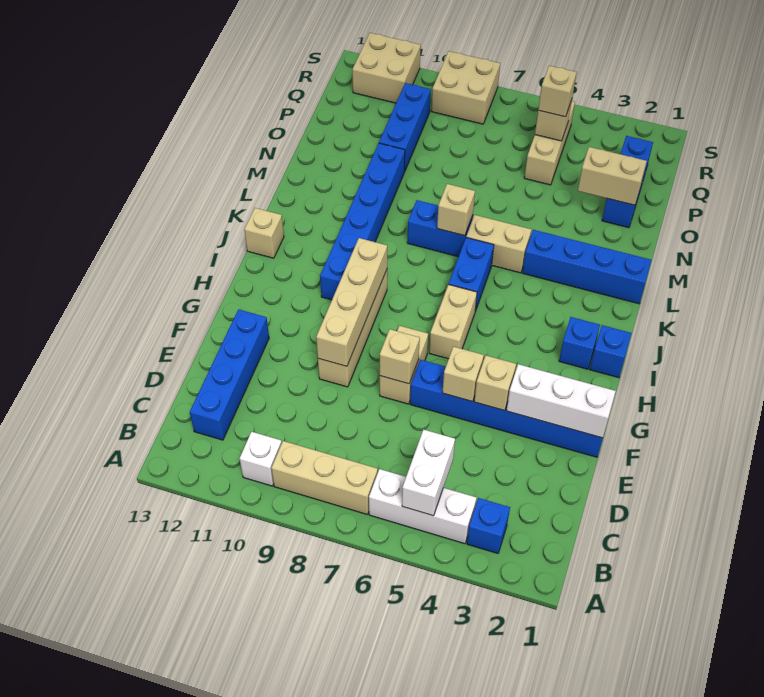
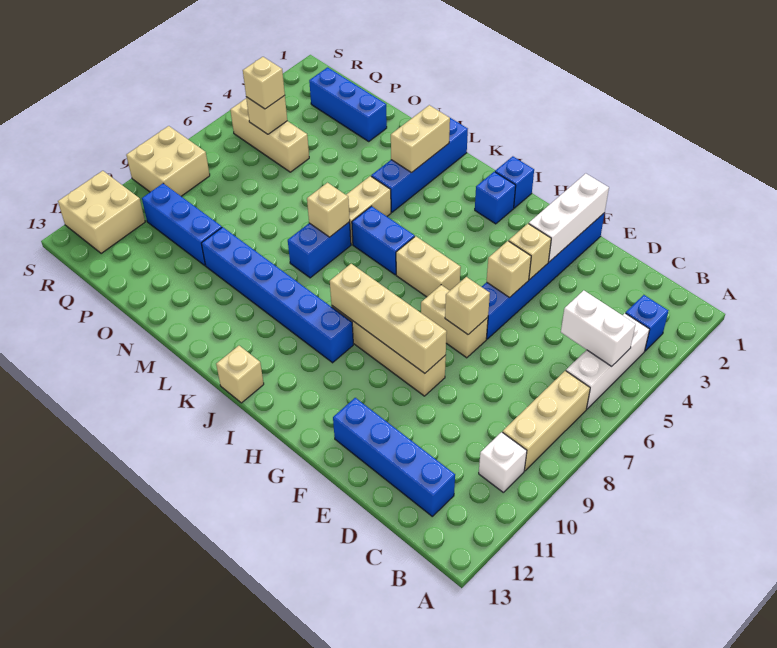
tan 1x2 brick [578,147,647,205] -> tan 1x2 brick moved to [391,105,450,173]

